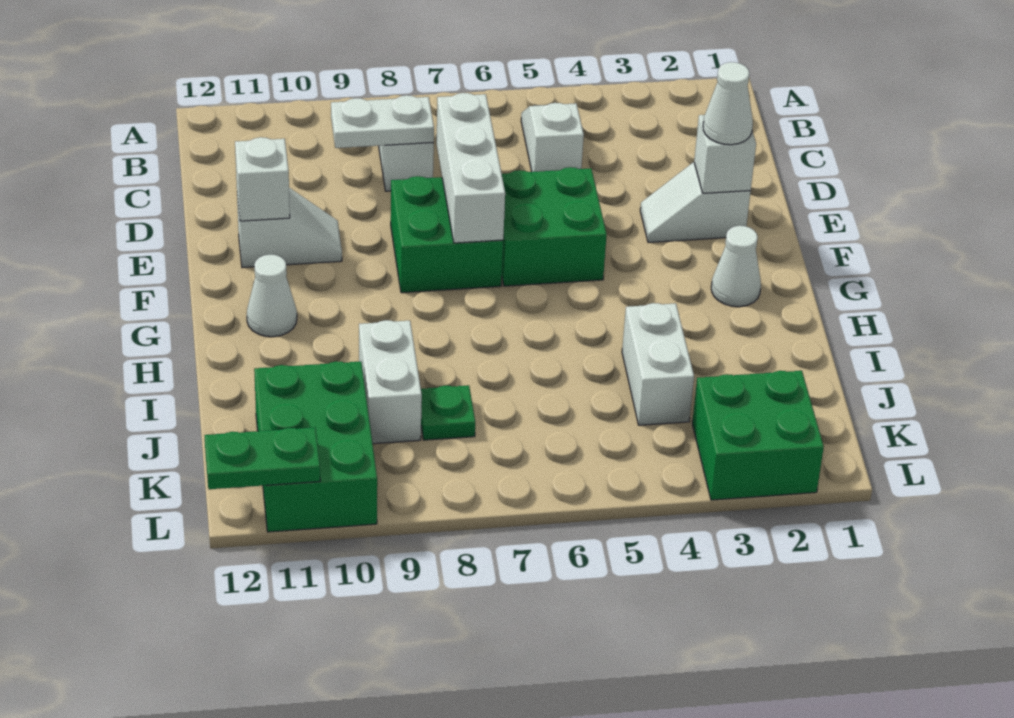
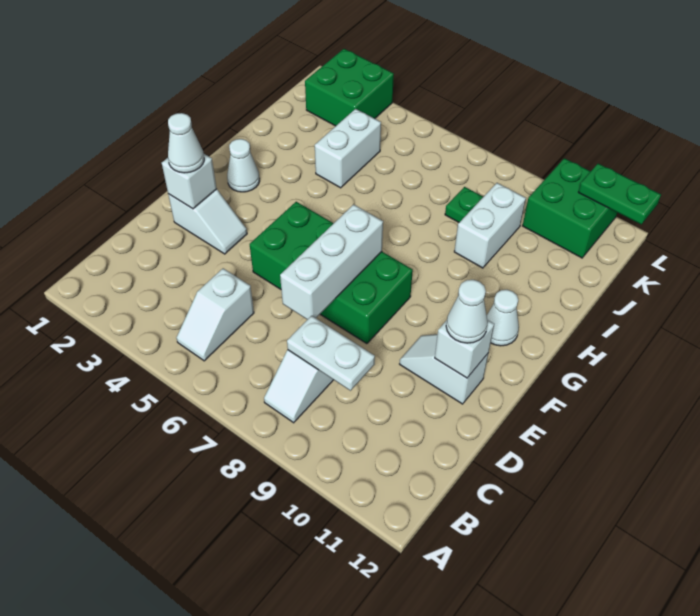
none -> white 1x1 cone [446,280,488,343]
green 2x3 brick [254,361,377,532] -> green 2x2 brick [523,158,617,258]

